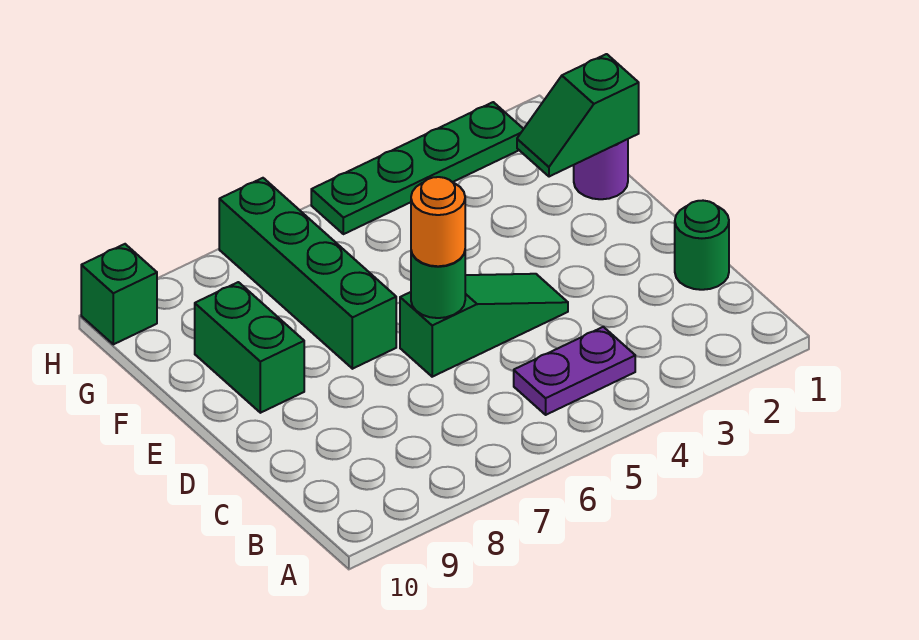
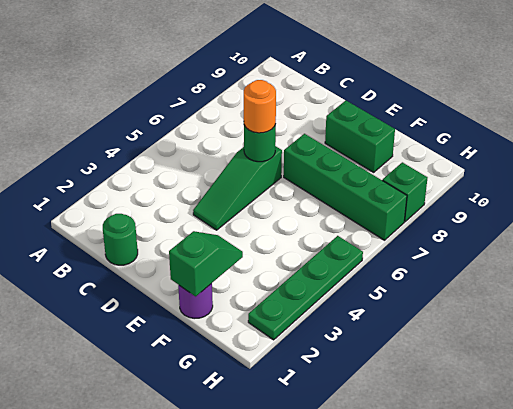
purple 1x2 plate [514,327,635,415] -> none
green 1x1 brick [81,244,157,344] -> green 1x1 brick moved to [382,162,428,222]

